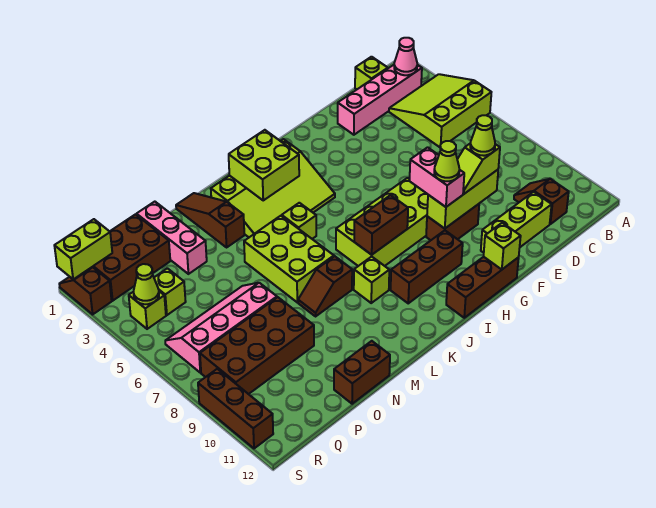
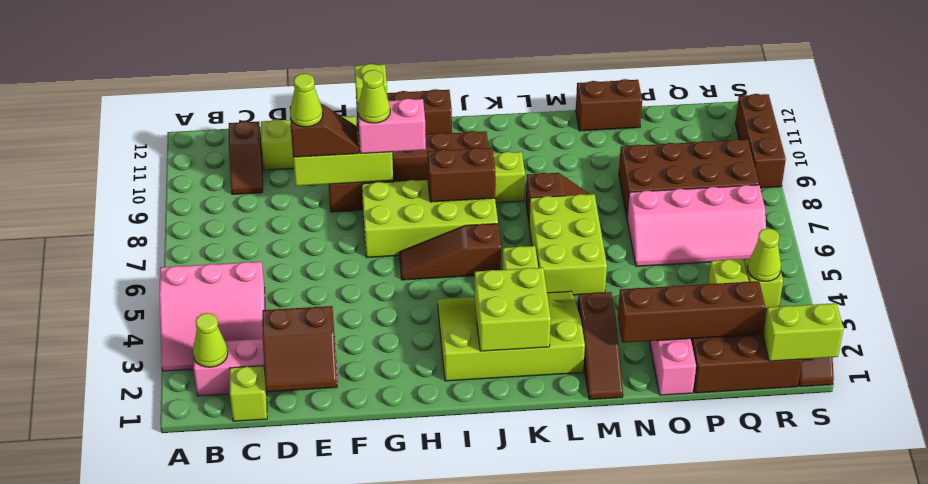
lime 3x3 slope [389,74,491,147] -> pink 3x3 slope [159,262,265,371]
pink 1x1 cone [394,38,417,75] -> lime 1x1 cone [193,313,228,367]
none -> brown 2x2 slope [262,306,337,392]
lime 1x2 slope [457,143,500,194] -> brown 1x2 slope [290,104,359,157]
pink 1x2 brick [410,147,464,207] -> pink 1x2 brick turned to [358,99,426,154]
none -> brown 1x3 slope [399,224,501,280]
none -> brown 1x4 brick [618,281,765,343]

